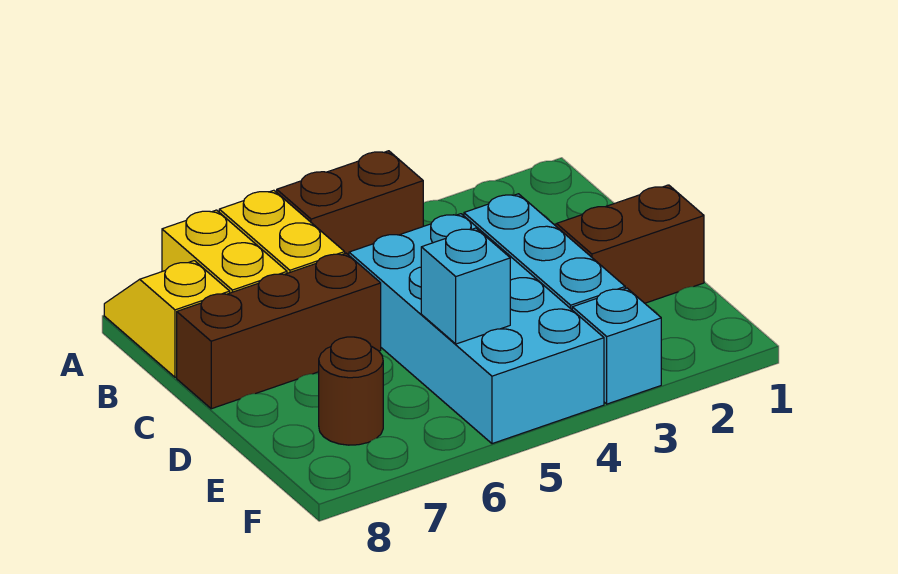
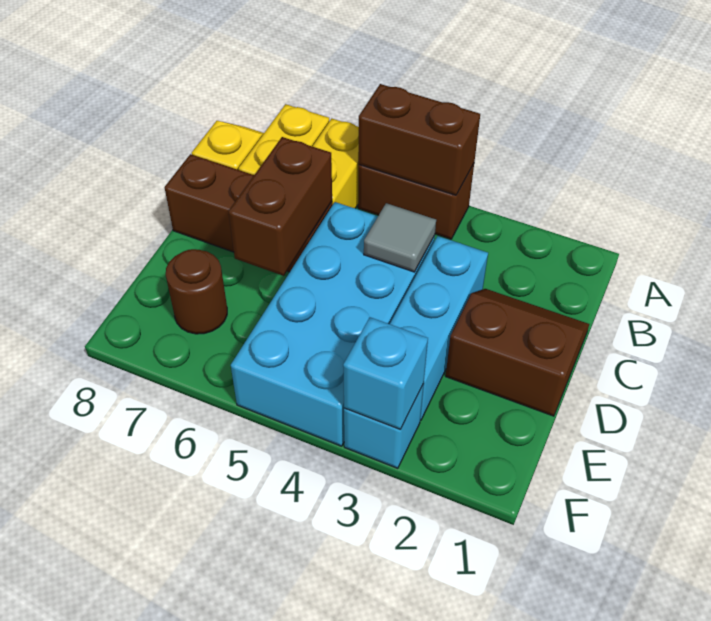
none -> brown 1x2 brick [358,84,480,195]
none -> grey 1x1 tile [364,203,436,272]
none -> brown 1x2 brick [228,137,332,276]
cyan 1x1 brick [421,228,510,344] -> cyan 1x1 brick moved to [343,317,428,429]

